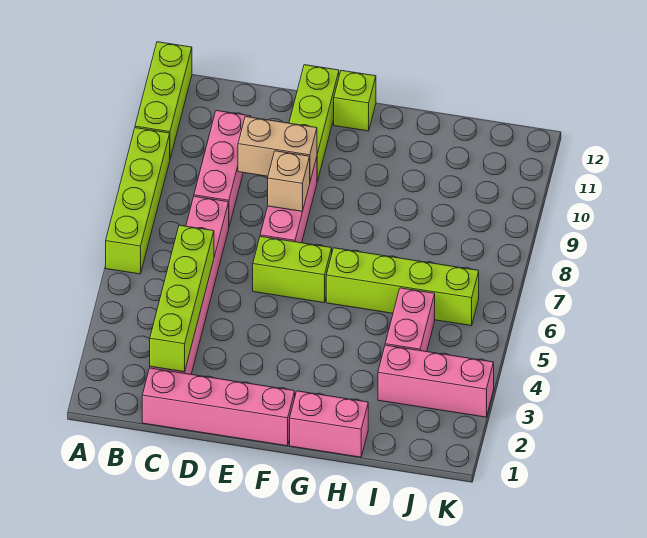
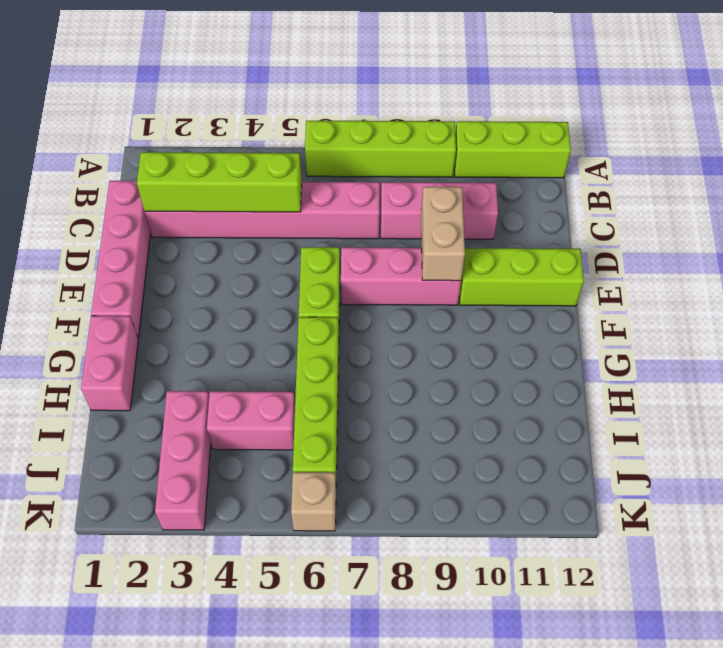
tan 1x1 brick [268,151,310,212] -> tan 1x1 brick moved to [291,472,336,531]
lime 1x1 brick [334,70,376,131] -> none

